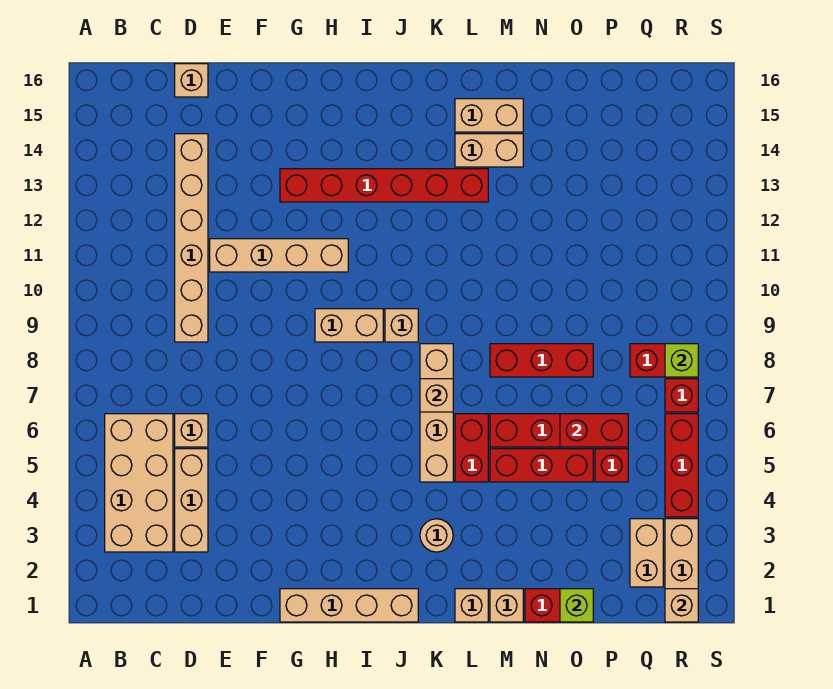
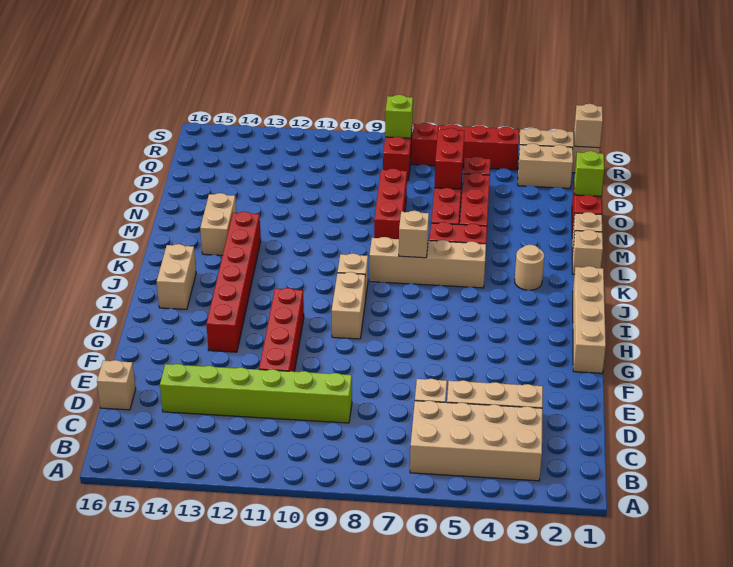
tan 1x6 brick [175,134,208,342] -> lime 1x6 brick [160,364,352,423]
tan 1x4 brick [210,239,348,272] -> red 1x4 brick [259,288,304,372]
tan 1x2 brick [455,99,523,132] -> tan 1x2 brick moved to [157,244,196,309]

